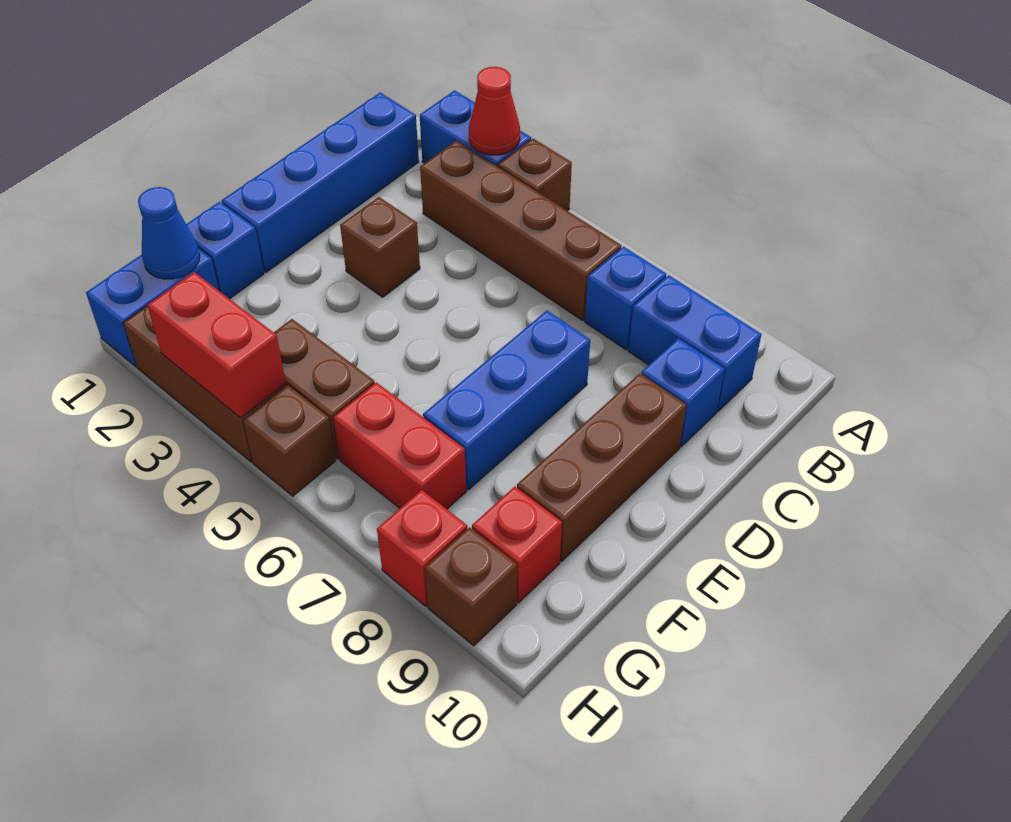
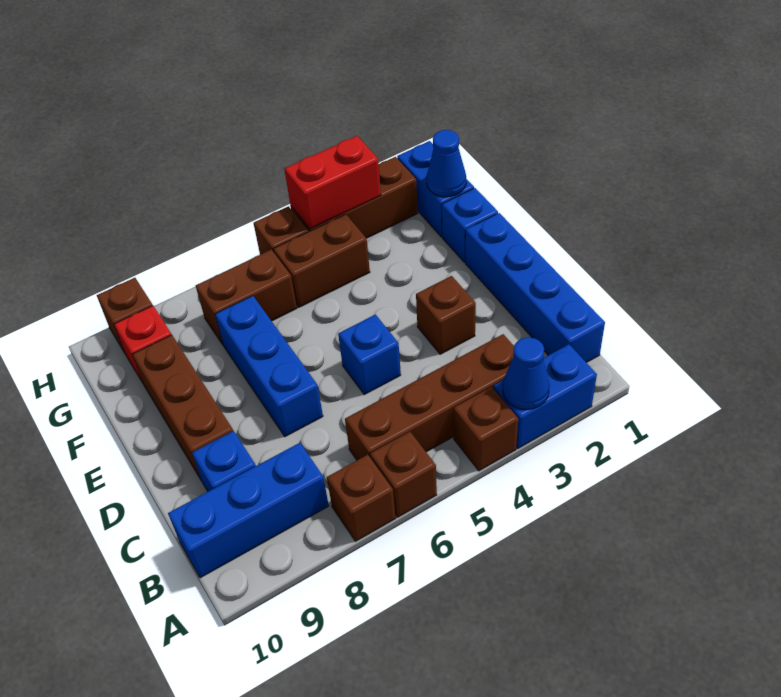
red 1x1 cone [469,67,520,155] -> blue 1x1 cone [503,337,550,409]
none -> brown 1x1 brick [370,432,437,517]
none -> brown 1x1 brick [327,455,396,541]
blue 1x1 brick [585,247,666,350] -> blue 1x1 brick moved to [338,315,401,395]
blue 1x2 brick [629,275,762,411] -> blue 1x3 brick [168,443,329,578]
red 1x2 brick [333,382,466,509] -> brown 1x2 brick [196,250,297,345]
red 1x1 brick [377,490,467,606] -> none

